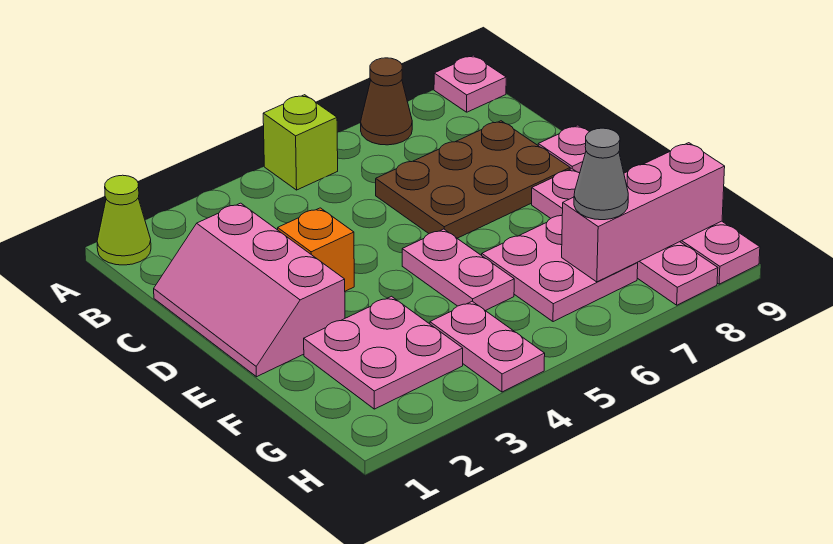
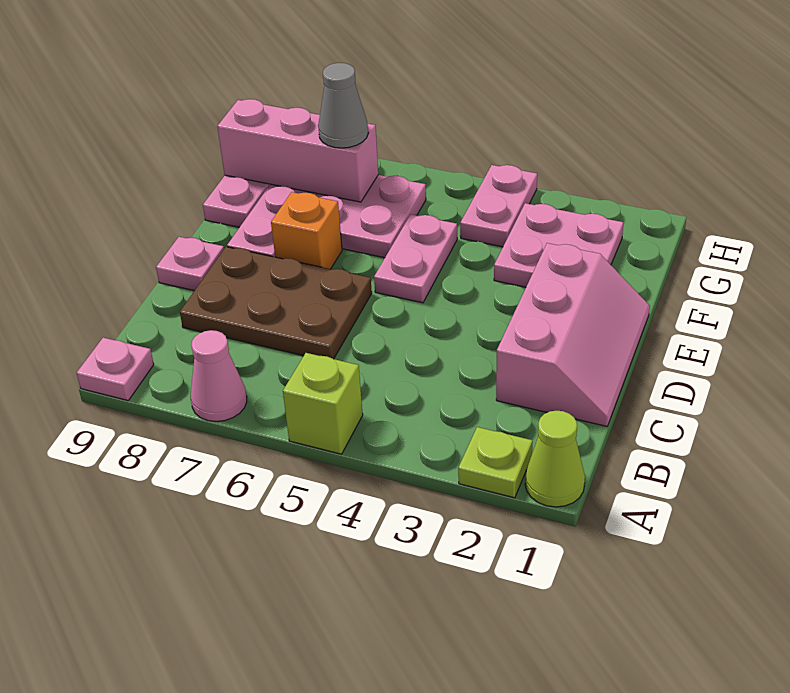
none -> lime 1x1 plate [458,427,533,498]
brown 1x1 cone [361,58,412,145] -> pink 1x1 cone [191,330,247,422]
orange 1x1 brick [278,208,354,291] -> orange 1x1 brick moved to [271,192,342,269]

